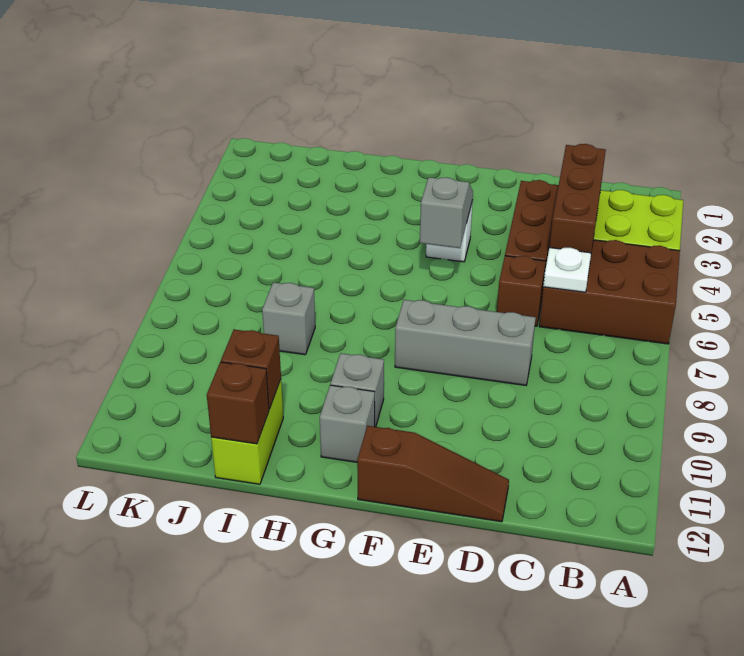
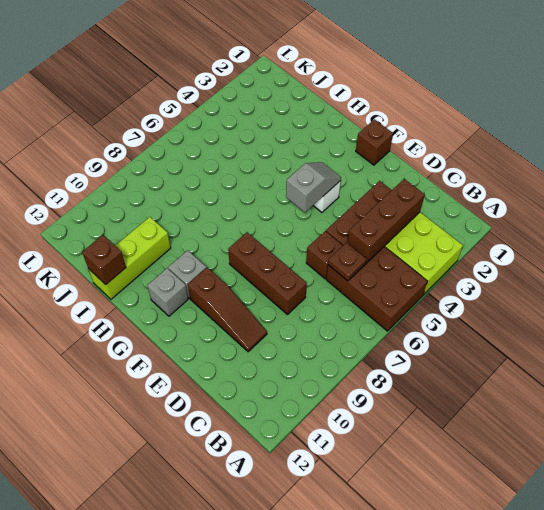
white 1x1 plate [543,248,591,292] -> brown 1x1 plate [328,242,367,281]
grey 1x3 brick [395,300,536,385] -> brown 1x3 brick [228,232,307,314]
brown 1x3 slope [357,426,509,522] -> brown 1x3 slope moved to [188,268,267,352]
grey 1x1 brick [262,282,315,355] -> none
lime 1x2 brick [211,380,283,484] -> lime 1x3 brick [88,217,171,299]
brown 1x1 brick [221,329,281,409] -> brown 1x1 brick moved to [356,119,393,165]

